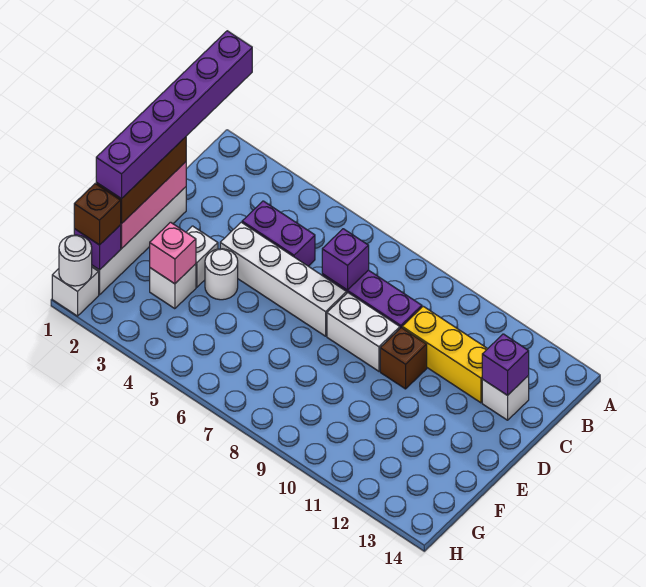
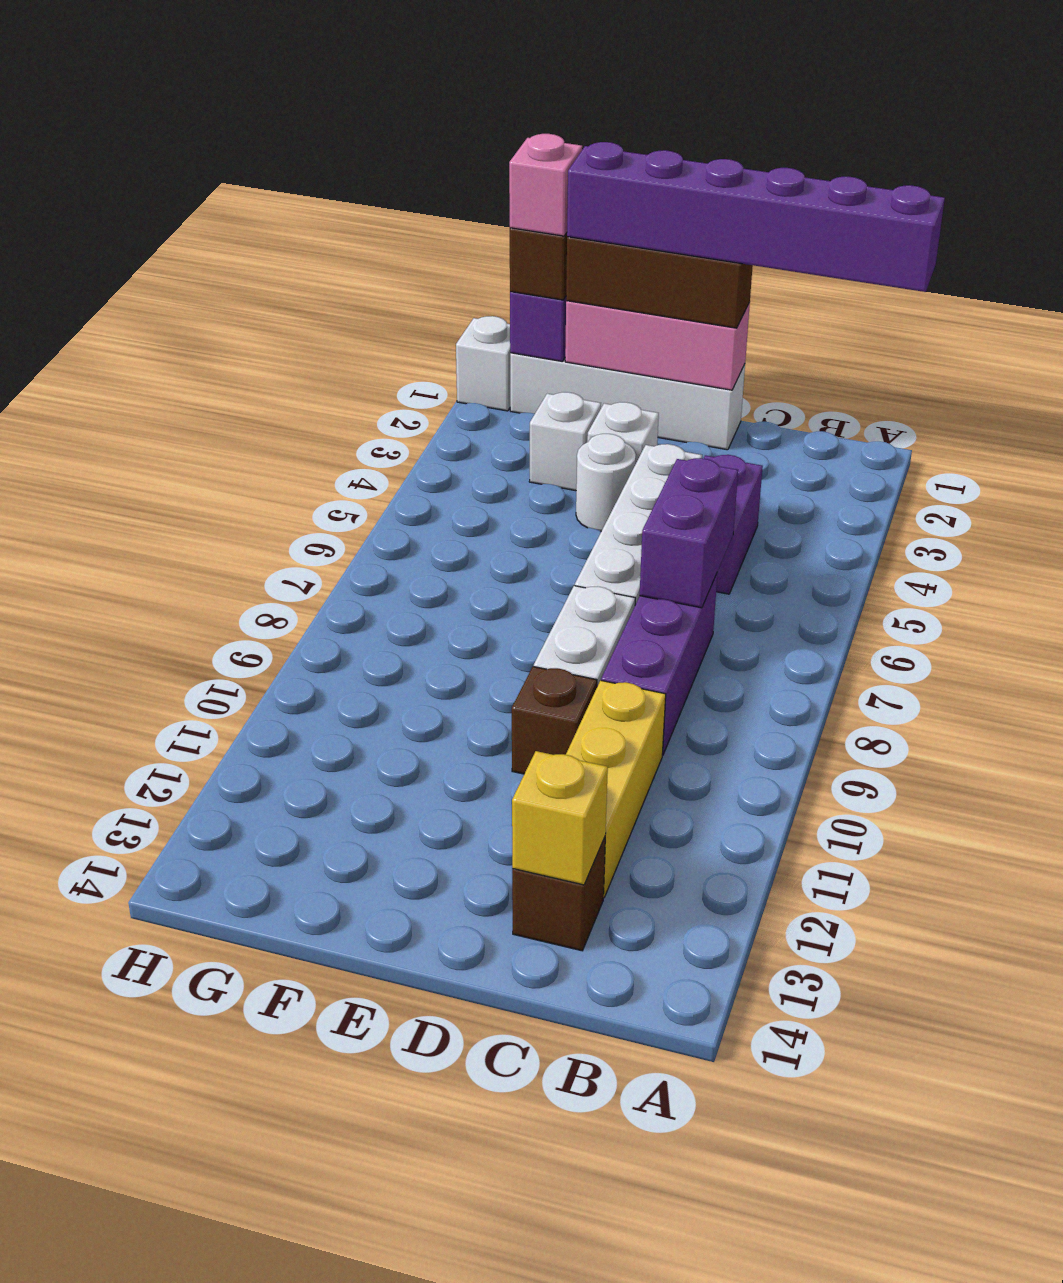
purple 1x1 brick [322,229,369,290] -> purple 1x2 brick [640,458,738,608]
white 1x1 brick [482,376,529,420] -> brown 1x1 brick [512,838,605,951]
purple 1x1 brick [482,334,529,395] -> yellow 1x1 brick [512,751,608,885]
pink 1x1 brick [150,222,196,284] -> pink 1x1 brick moved to [509,134,582,236]
white 1x1 round brick [59,235,92,286] -> none

